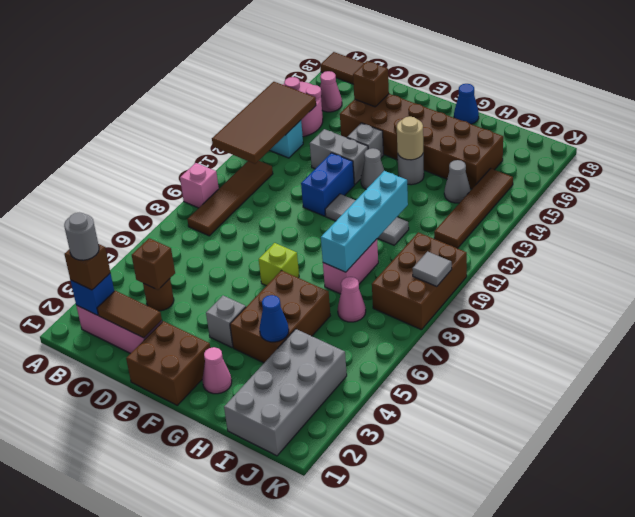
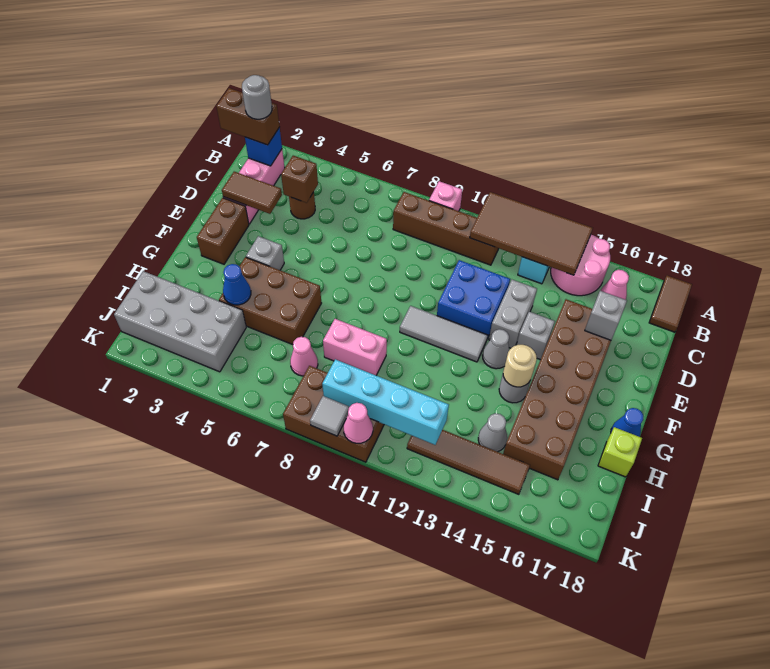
brown 1x1 brick [64,244,110,290] -> brown 1x2 brick [216,88,279,145]
brown 1x4 tile [187,161,273,236] -> brown 1x4 brick [393,192,499,265]
brown 1x2 tile [97,291,162,338] -> brown 1x2 tile turned to [222,172,282,214]
brown 1x1 brick [353,61,389,107] -> grey 1x1 brick [585,291,627,340]
brown 2x2 brick [126,321,210,405] -> brown 1x2 brick [197,198,249,264]
blue 1x2 brick [301,153,354,216] -> blue 2x2 brick [437,260,510,337]
lime 1x1 brick [259,243,299,286] -> lime 1x1 brick moved to [598,427,642,477]
grey 1x3 tile [325,194,409,245] -> grey 1x3 tile turned to [400,306,488,362]
pink 1x1 cone [202,347,232,394] -> pink 1x1 cone moved to [343,403,373,443]
cyan 1x4 brick [321,171,408,272] -> cyan 1x4 brick moved to [322,359,449,445]

